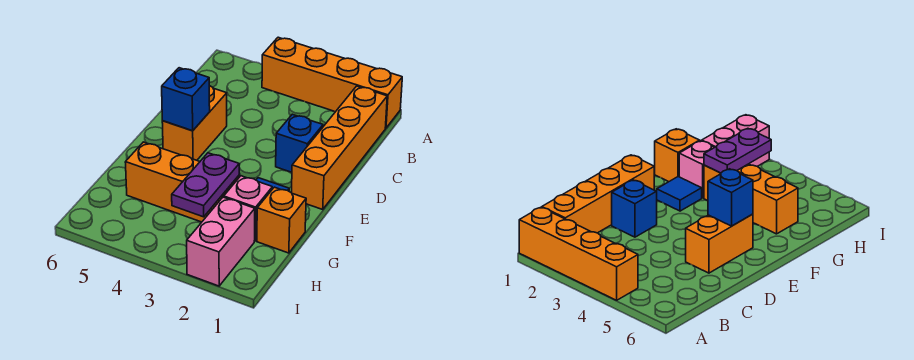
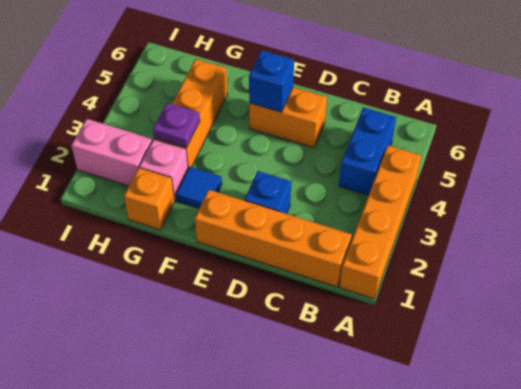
none -> blue 1x2 brick [339,107,396,196]
purple 1x2 plate [172,153,239,217] -> purple 1x1 plate [153,103,200,147]

